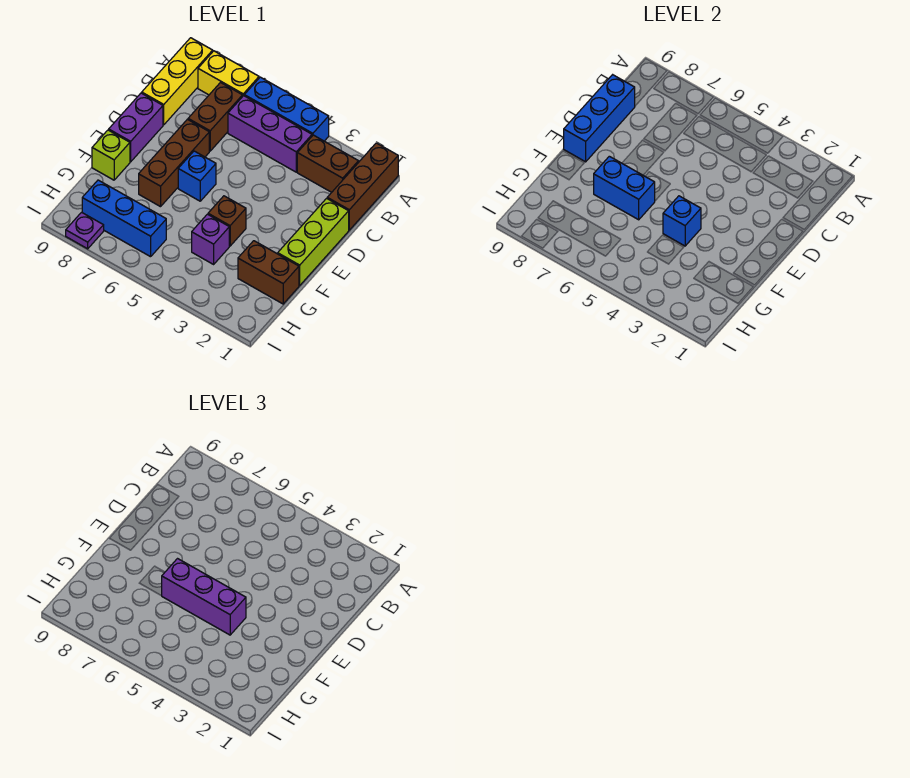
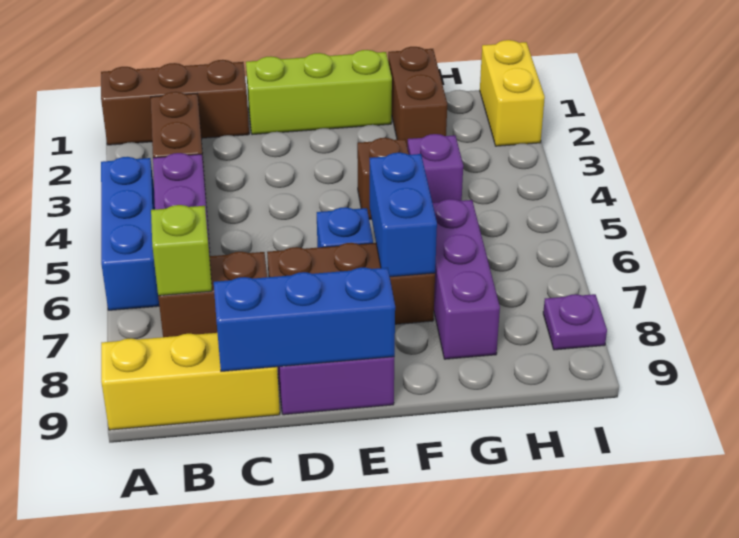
yellow 1x2 brick [198,51,259,96] -> yellow 1x2 brick moved to [480,40,545,146]
blue 1x1 brick [663,196,701,246] -> none
purple 1x3 brick [162,559,246,635] -> purple 1x3 brick moved to [433,199,500,359]
lime 1x1 brick [92,130,130,180] -> lime 1x1 brick moved to [151,205,212,296]
blue 1x3 brick [82,180,166,257] -> none

